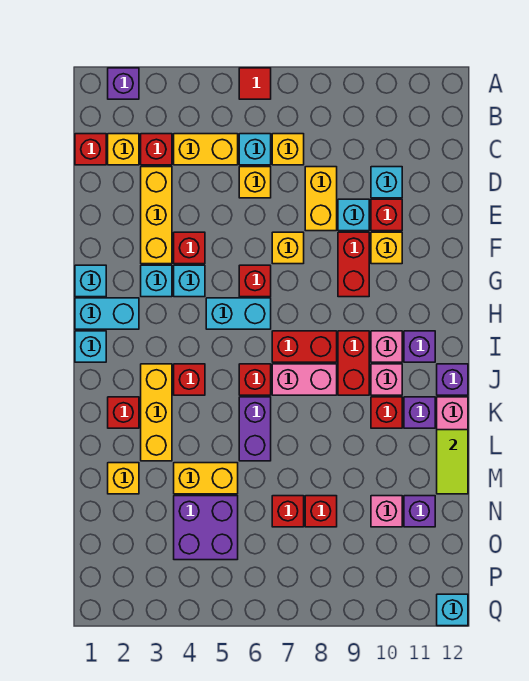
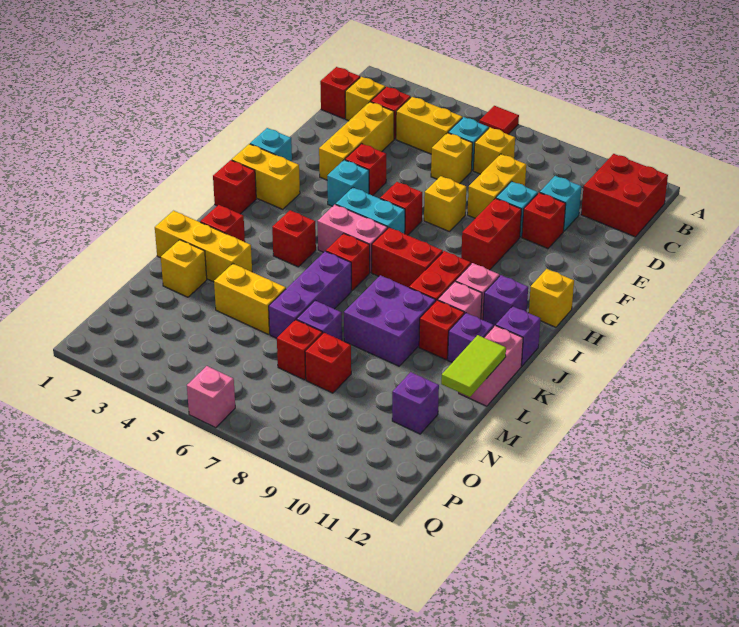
purple 1x1 brick [108,68,139,99] -> purple 1x1 brick moved to [297,301,342,340]
none -> red 2x2 brick [581,154,668,237]
yellow 1x1 brick [371,232,402,264] -> yellow 1x1 brick moved to [529,269,574,327]
cyan 1x1 brick [141,265,172,297] -> none
cyan 1x2 brick [75,298,139,329] -> yellow 1x2 brick [232,144,300,209]
cyan 1x1 brick [75,331,106,362] -> red 1x1 brick [213,160,256,214]
yellow 1x3 brick [141,364,172,461] -> yellow 1x3 brick turned to [155,211,252,282]
pink 1x2 brick [272,364,337,395] -> pink 1x2 brick moved to [318,204,388,272]
purple 1x2 brick [239,397,271,461] -> purple 1x3 brick [269,251,351,338]
purple 2x2 brick [174,496,238,560] -> purple 2x2 brick moved to [344,275,436,366]
pink 1x1 brick [371,496,402,527] -> pink 1x1 brick moved to [187,366,235,428]
cyan 1x1 brick [437,594,468,626] -> none

